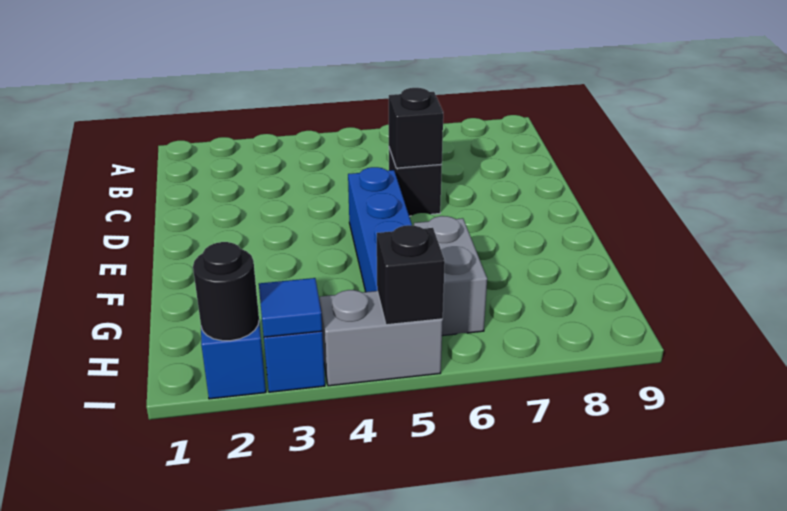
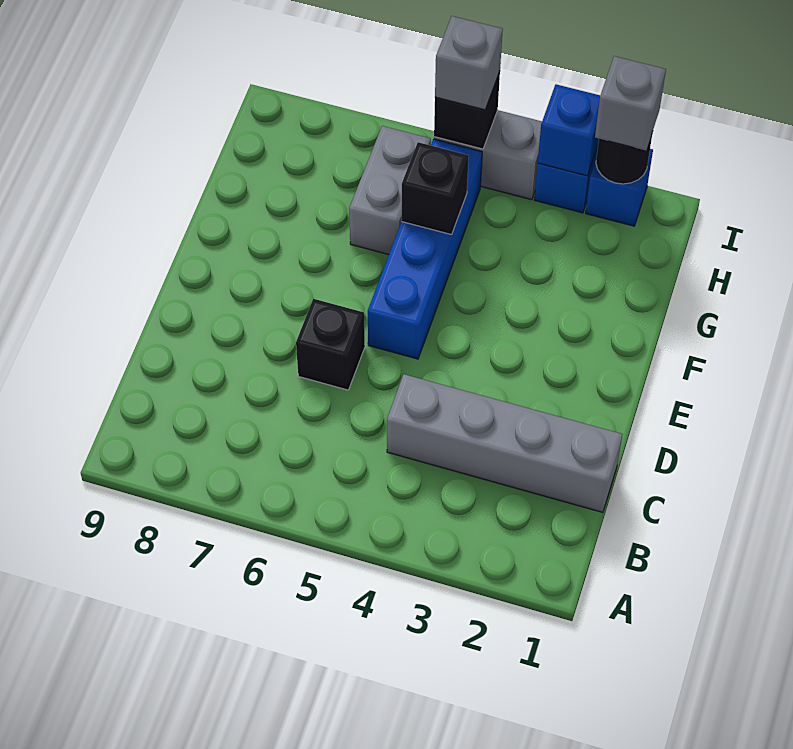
none -> grey 1x4 brick [387,374,622,512]
black 1x1 brick [389,88,443,168] -> black 1x1 brick moved to [402,142,469,235]
none -> grey 1x1 brick [595,56,666,150]
blue 1x1 tile [259,278,322,337] -> blue 1x1 brick [538,84,600,176]
none -> grey 1x1 brick [435,16,503,110]

